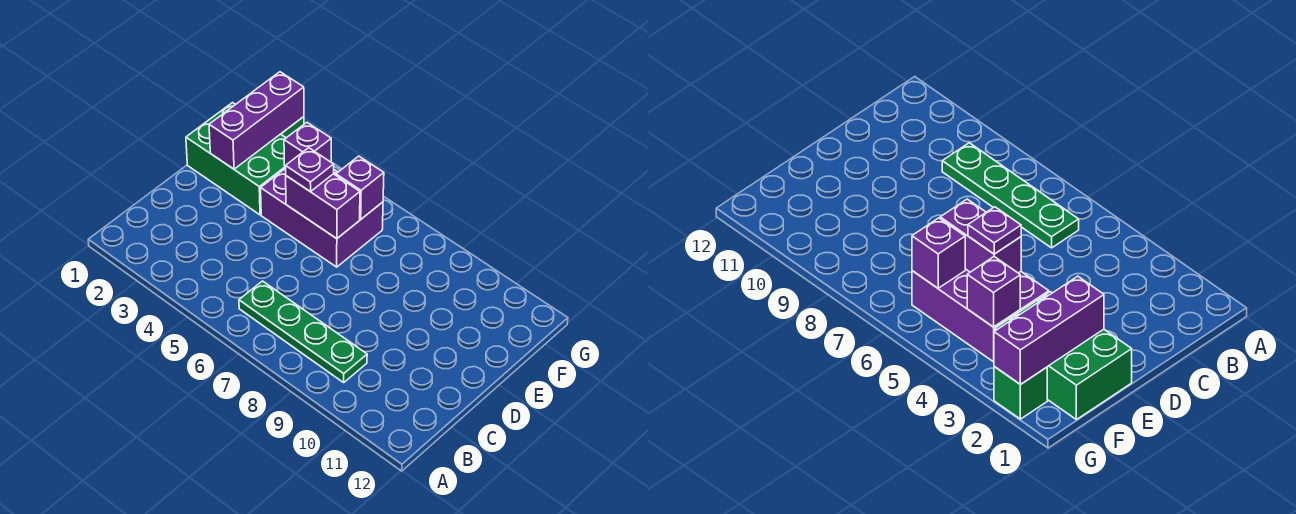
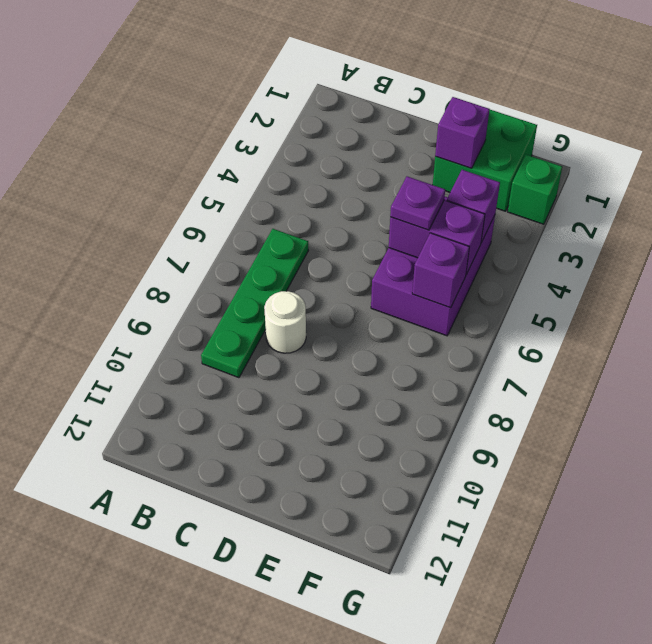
none -> white 1x1 round brick [264,291,306,353]
green 2x3 brick [186,103,286,215] -> green 2x2 brick [433,110,537,211]
purple 1x3 brick [209,72,304,169] -> purple 1x1 brick [435,97,490,168]
purple 1x2 brick [286,174,360,239] -> purple 1x2 brick turned to [389,200,485,274]

